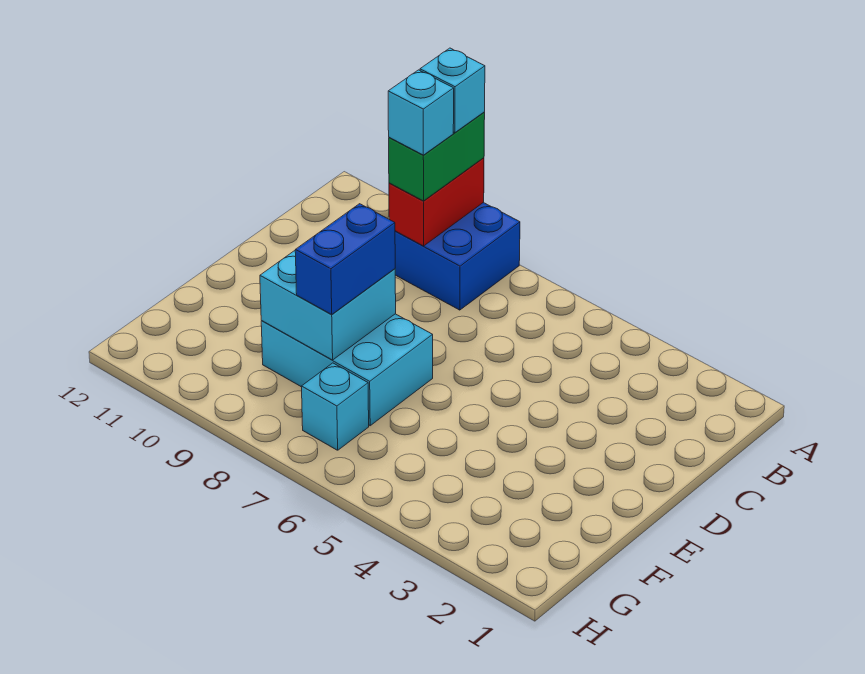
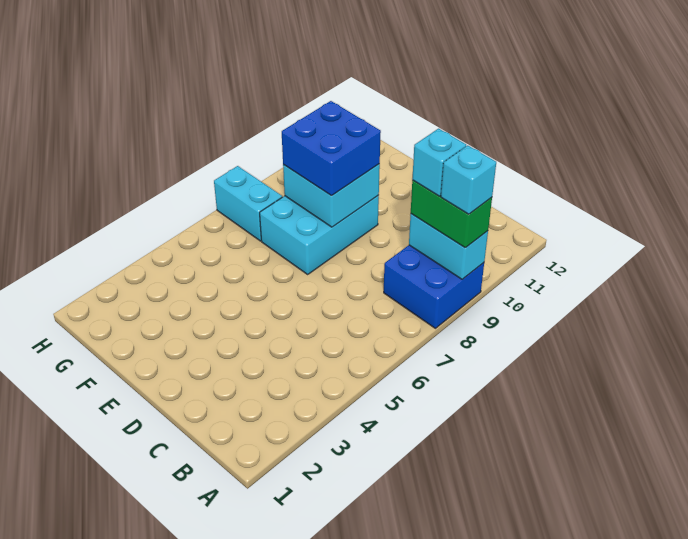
red 1x2 brick [389,158,484,246] -> cyan 1x2 brick [409,214,488,279]
blue 1x2 brick [295,204,395,314] -> blue 2x2 brick [282,101,381,196]
cyan 1x1 brick [302,363,369,450] -> cyan 1x2 brick [214,166,282,241]

